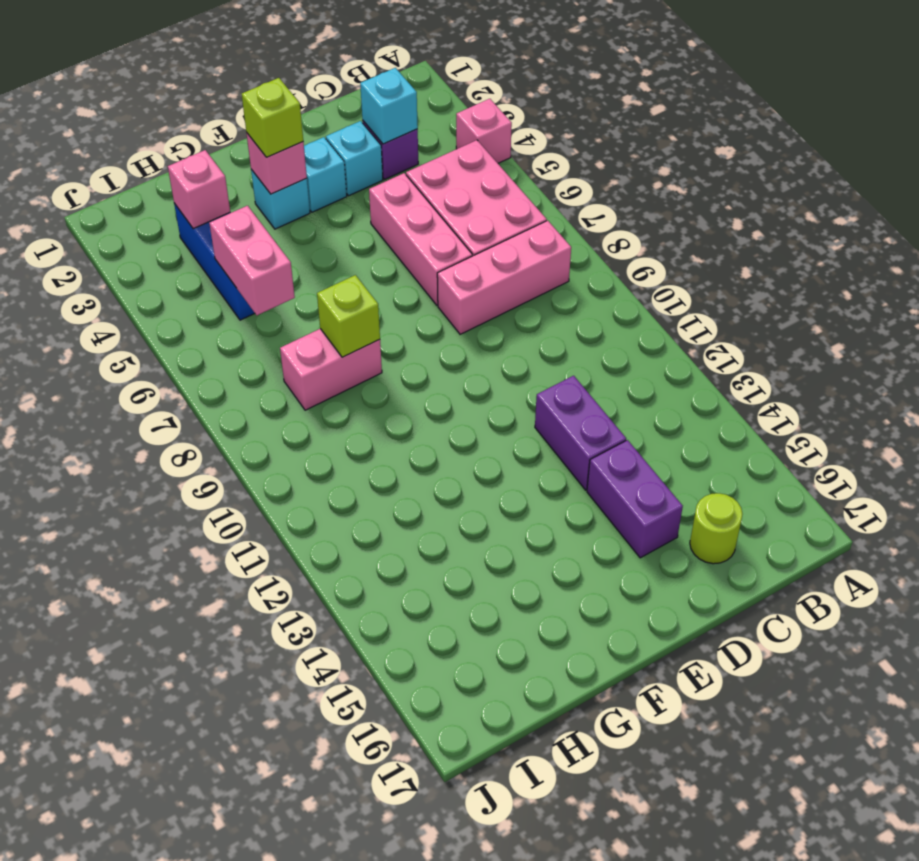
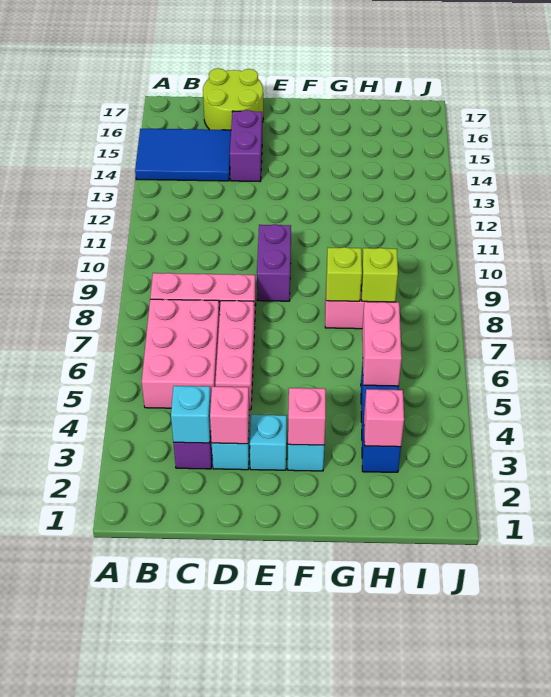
pink 1x1 brick [456,99,512,163] -> pink 1x1 brick moved to [210,386,249,444]
none -> blue 2x3 tile [135,129,231,181]
lime 1x1 round brick [690,493,742,564] -> lime 2x2 round brick [203,68,263,130]
purple 1x2 brick [535,376,626,490] -> purple 1x2 brick moved to [257,224,291,301]
lime 1x1 brick [242,78,303,157] -> lime 1x1 brick moved to [361,248,398,302]

